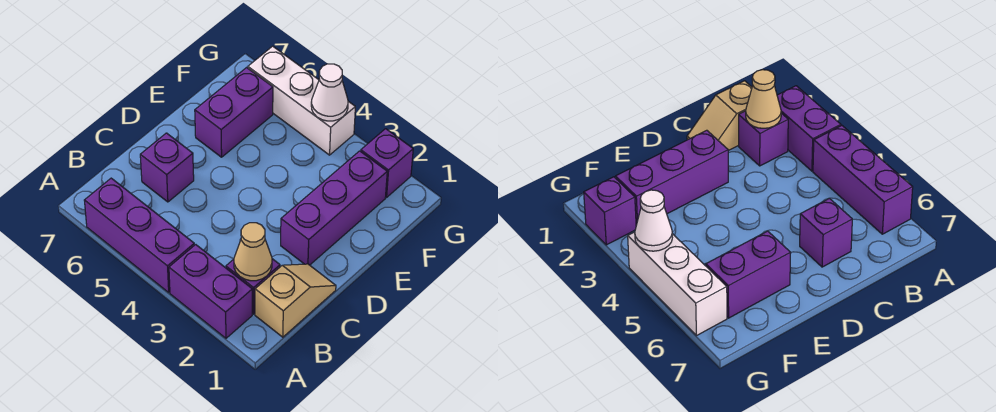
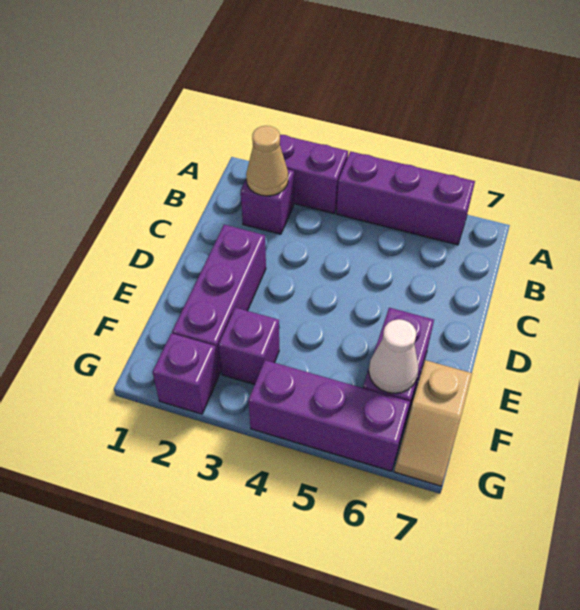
tan 1x2 slope [255,264,336,337] -> tan 1x2 slope moved to [394,360,472,486]
purple 1x1 brick [140,133,194,202] -> purple 1x1 brick moved to [218,308,279,384]
white 1x3 brick [248,46,355,155] -> purple 1x3 brick [248,360,410,471]
white 1x1 cone [311,64,348,121] -> white 1x1 cone moved to [369,319,419,393]

